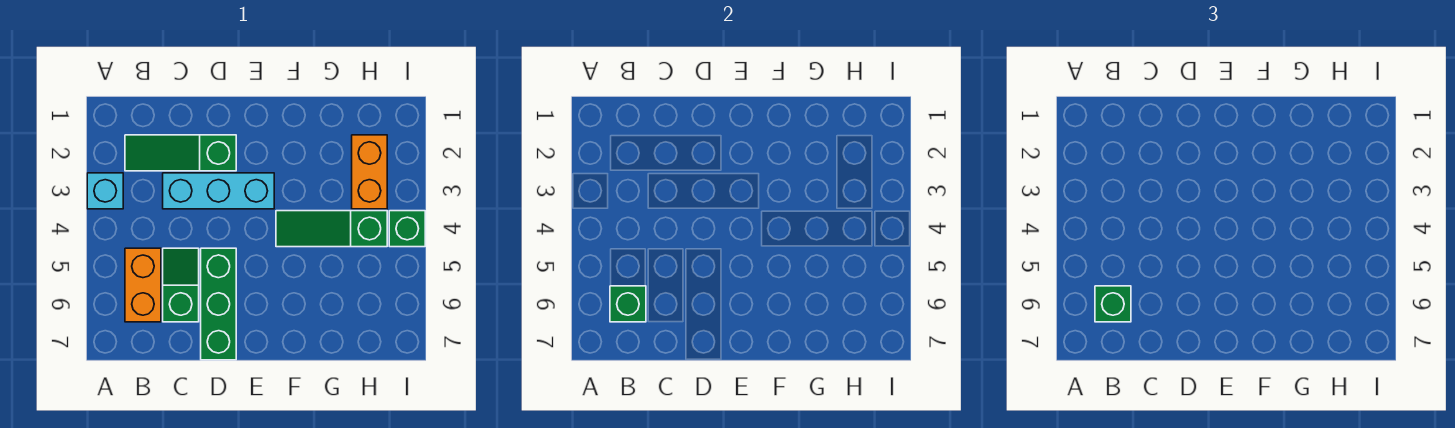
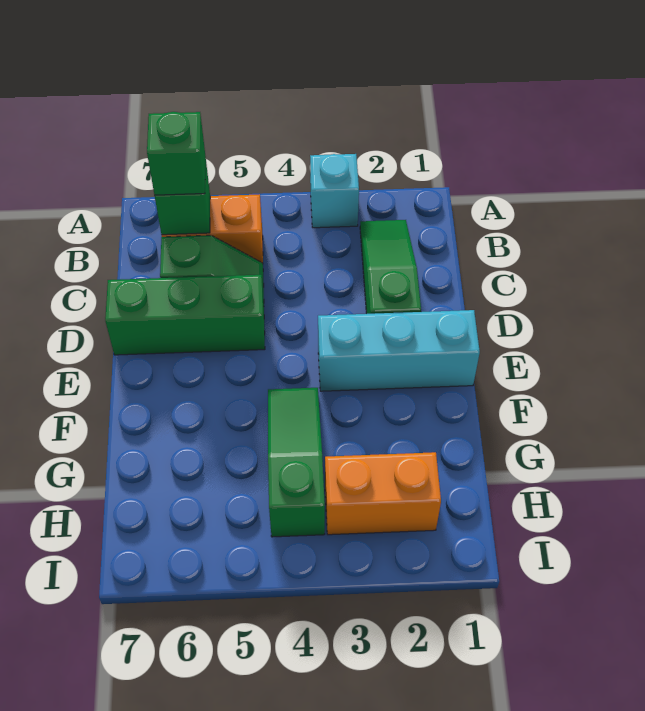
cyan 1x3 brick [163,173,274,209] -> cyan 1x3 brick turned to [318,310,480,391]
green 1x1 brick [389,211,425,247] -> none

